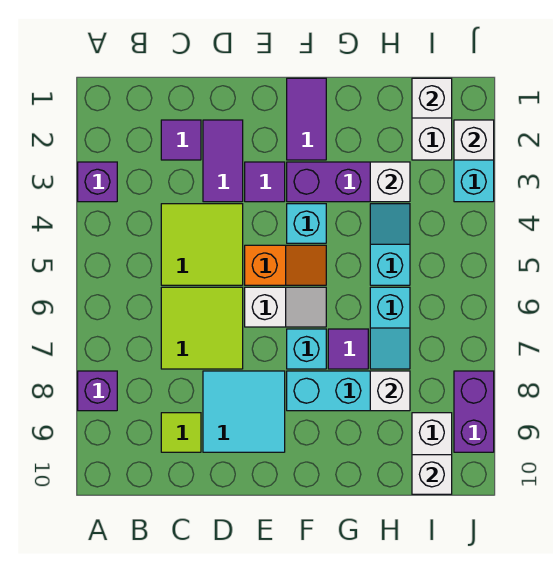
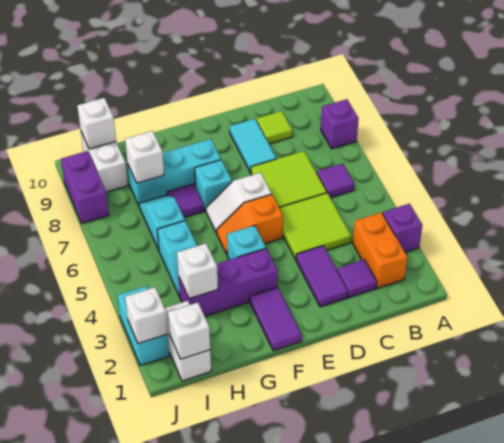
none -> orange 1x2 brick [353,212,408,288]
cyan 2x2 tile [203,371,285,452] -> cyan 1x2 tile [230,119,276,173]
purple 1x1 tile [245,162,285,202] -> purple 1x1 tile moved to [317,163,354,198]

